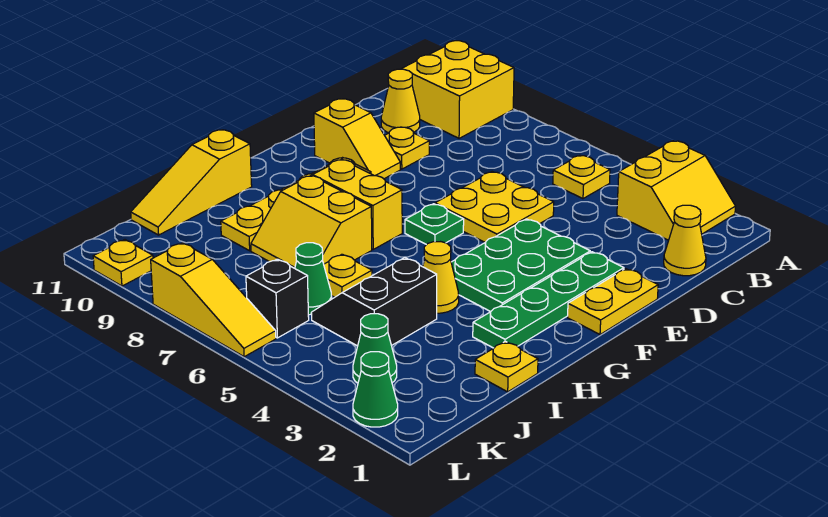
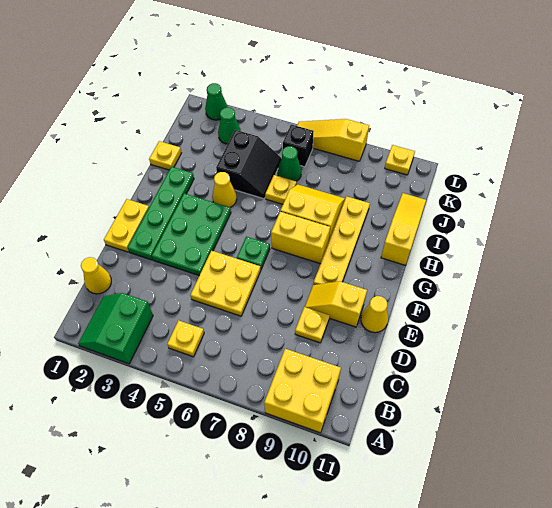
yellow 2x2 slope [617,141,736,240] -> green 2x2 slope [78,293,153,364]
yellow 1x1 cone [381,69,420,133] -> yellow 1x1 cone moved to [361,296,388,333]

